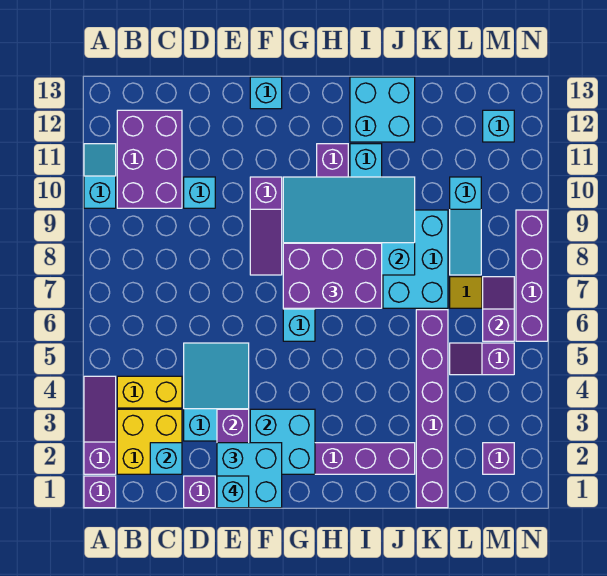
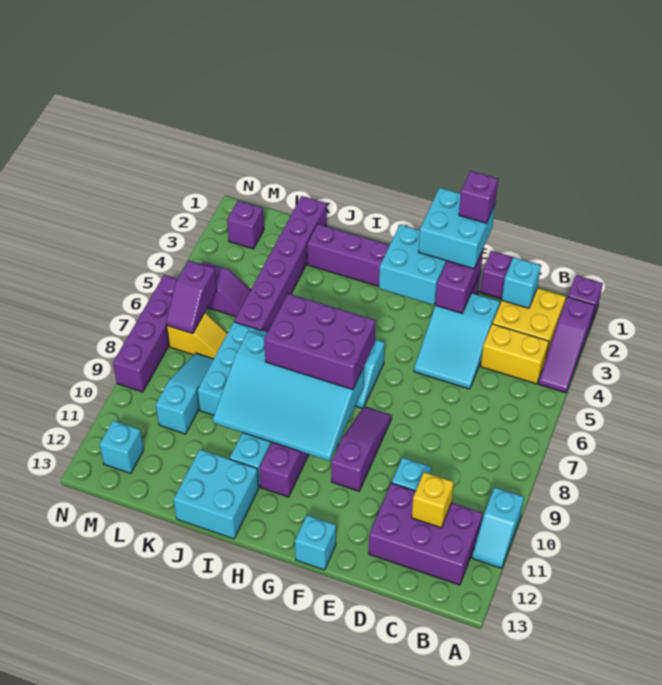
purple 2x3 brick [117,110,182,208] -> purple 2x3 brick turned to [369,483,483,585]
none -> yellow 1x1 brick [412,472,454,527]
cyan 1x1 brick [217,476,249,508] -> purple 1x1 brick [459,171,498,223]

